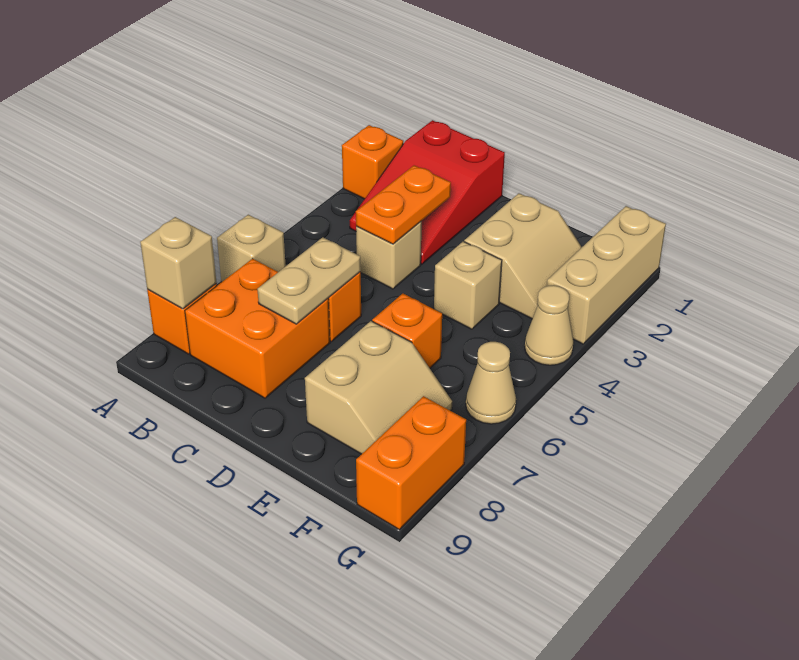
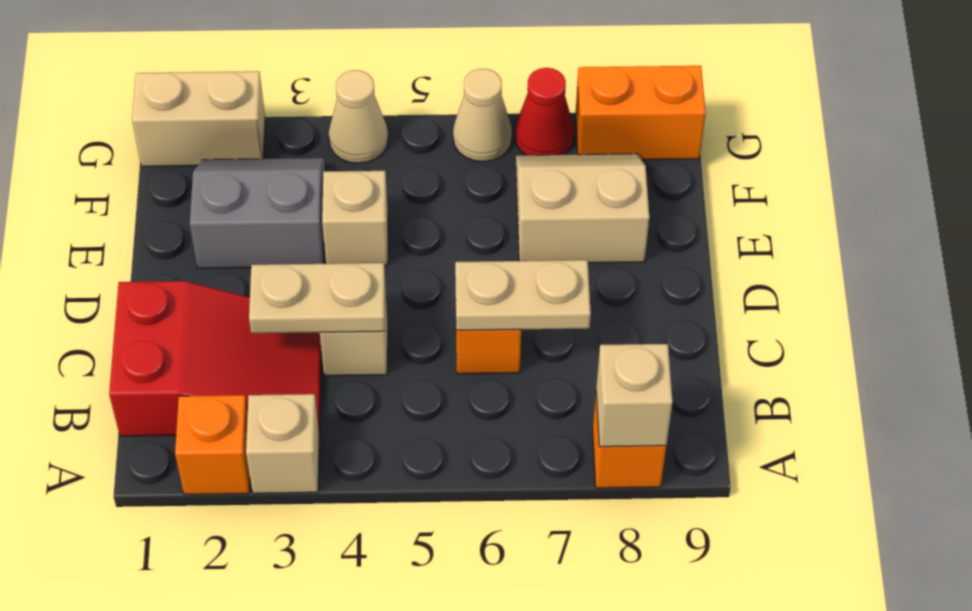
tan 1x1 brick [217,215,286,282] -> tan 1x1 brick moved to [246,394,319,493]
orange 2x2 brick [185,258,330,398] -> none
orange 1x2 plate [356,165,451,244] -> tan 1x2 plate [249,263,385,333]
tan 2x2 slope [464,193,582,319] -> grey 2x2 slope [190,158,326,268]
orange 1x1 brick [372,294,442,368] -> none
tan 1x3 brick [547,206,666,344] -> tan 1x2 brick [132,71,265,166]
none -> red 1x1 cone [515,68,574,155]

